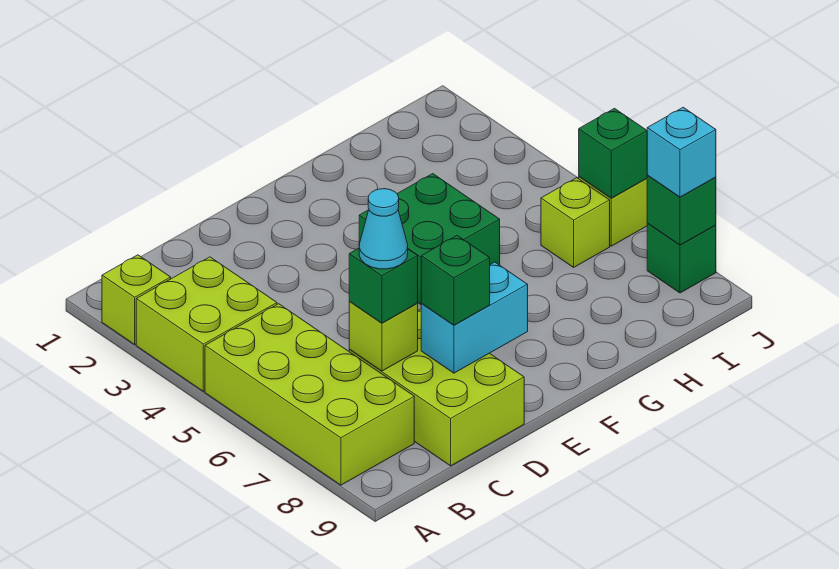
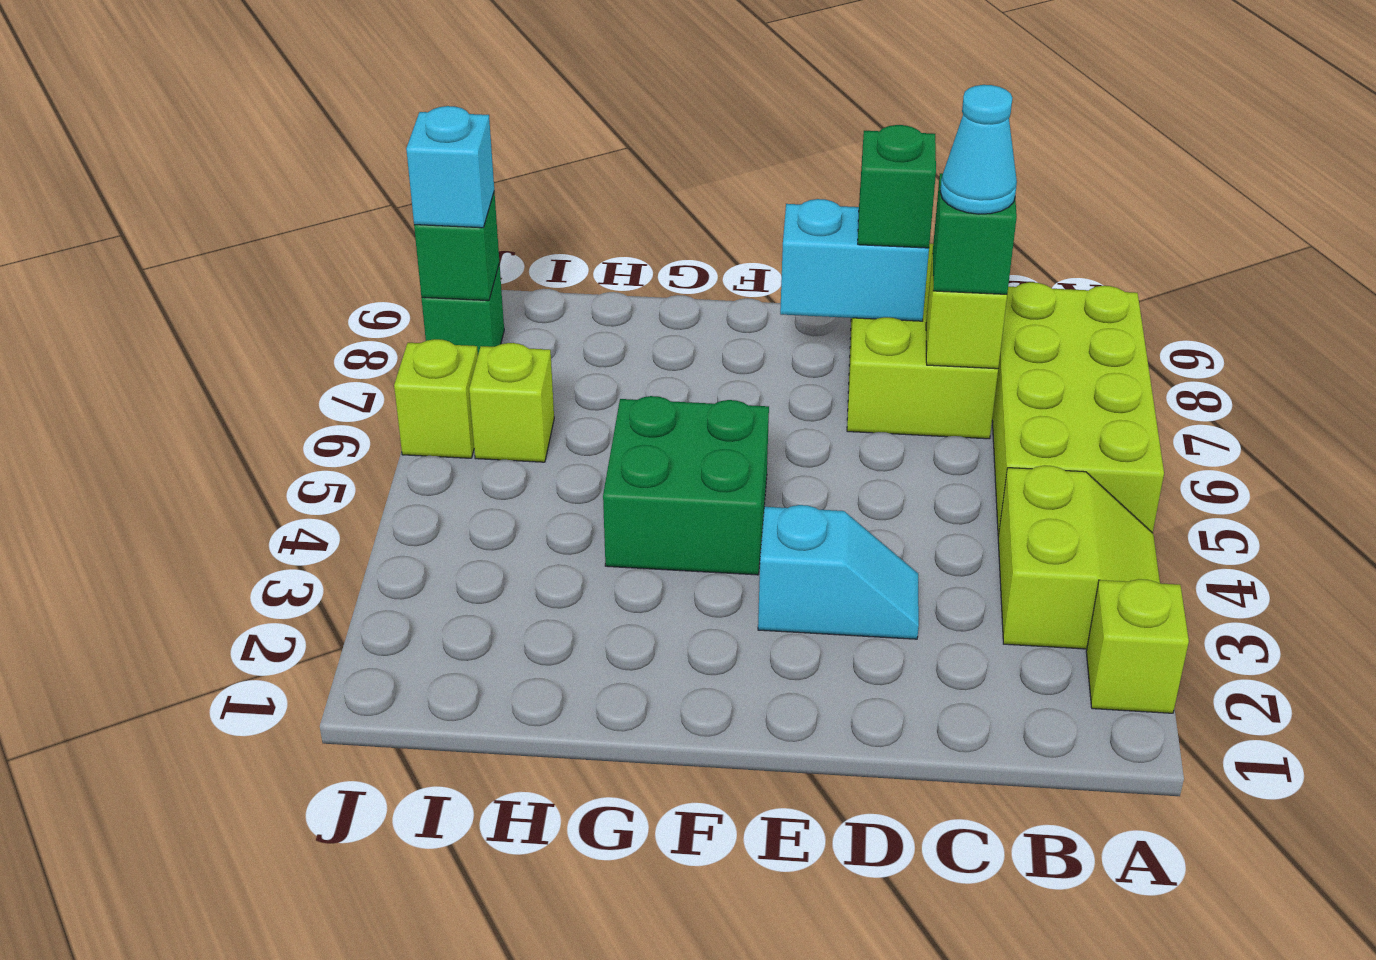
lime 2x2 brick [136,257,277,391] -> lime 2x2 slope [998,465,1160,649]
none -> cyan 1x2 slope [758,505,919,639]
green 1x1 brick [579,109,647,198] -> none

